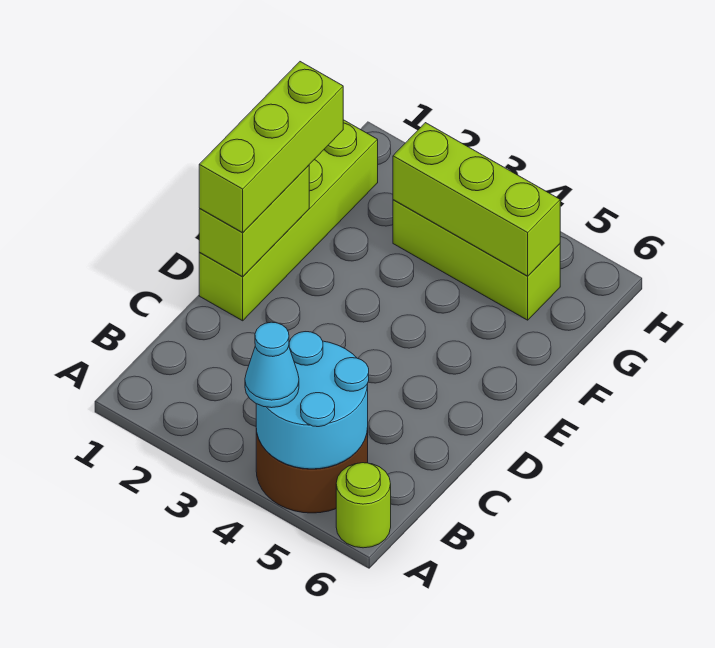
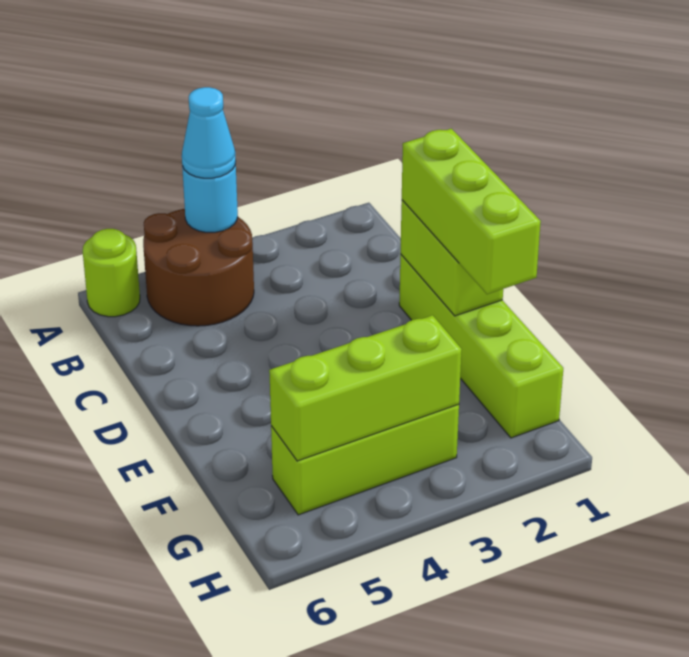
cyan 2x2 round brick [256,332,369,469] -> cyan 1x1 round brick [182,163,238,232]

